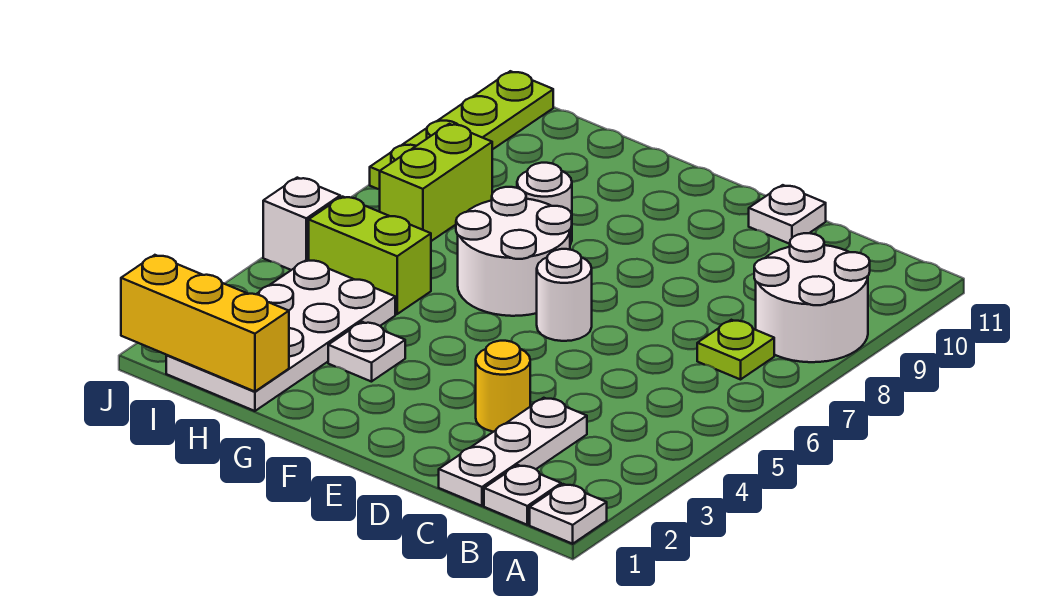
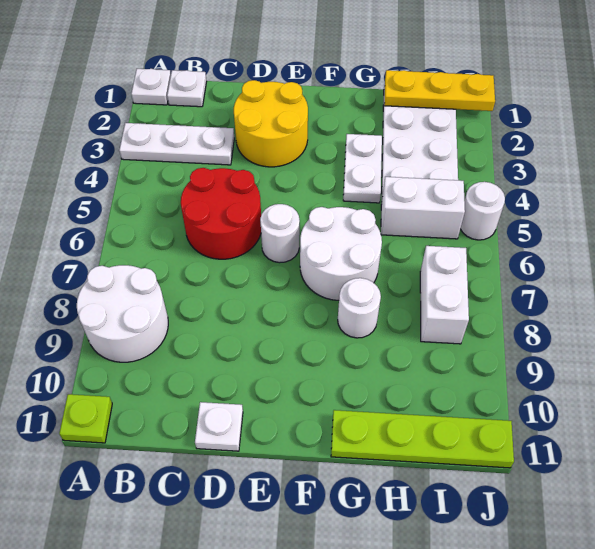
lime 1x1 plate [697,320,774,379] -> lime 1x1 plate moved to [59,394,112,443]
white 1x3 plate [439,398,587,506] -> white 1x3 plate turned to [119,123,234,165]
none -> red 2x2 round brick [181,168,261,259]
yellow 1x1 round brick [476,341,530,432] -> yellow 2x2 round brick [234,80,308,167]
white 1x1 plate [328,322,405,382] -> white 1x2 plate [343,134,382,203]
yellow 1x3 brick [121,255,289,391] -> yellow 1x3 plate [384,70,495,111]
lime 1x2 brick [309,197,431,314] -> white 1x2 brick [381,177,465,239]
lime 1x2 brick [380,124,492,241] -> white 1x2 brick [420,246,469,344]
white 1x1 brick [263,178,340,270] -> white 1x1 round brick [460,182,505,240]
lime 1x4 plate [370,71,553,189] -> lime 1x4 plate turned to [331,410,514,468]

